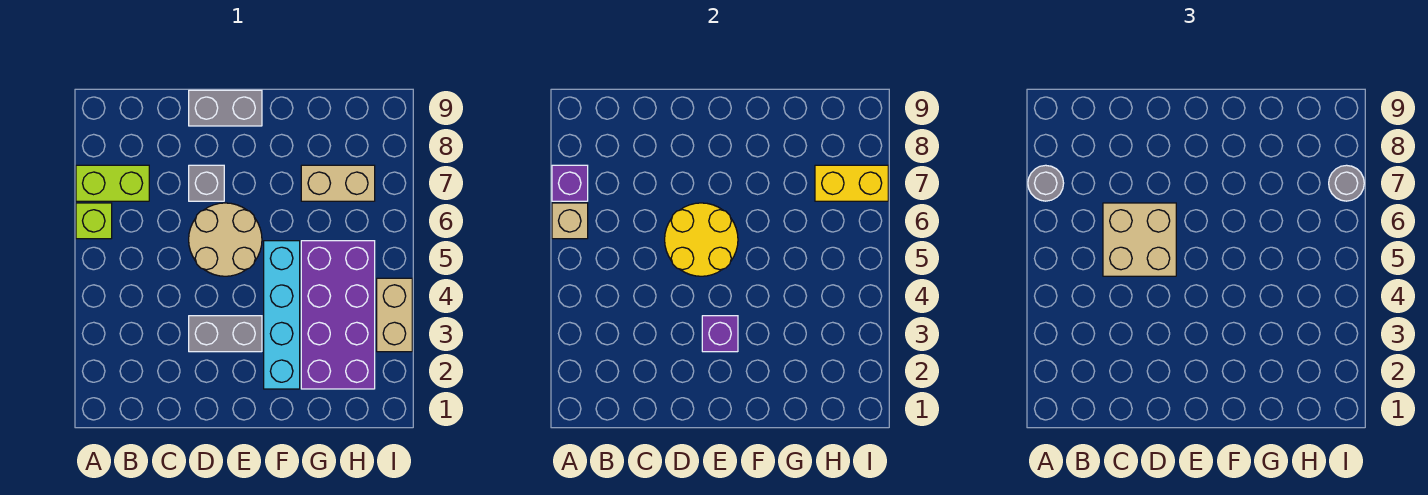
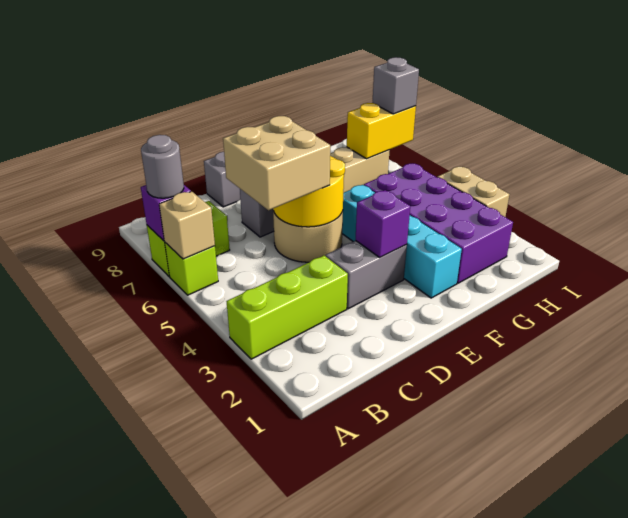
none -> lime 1x3 brick [226,256,348,359]
grey 1x1 round brick [1329,165,1364,201] -> grey 1x1 brick [372,57,419,114]

